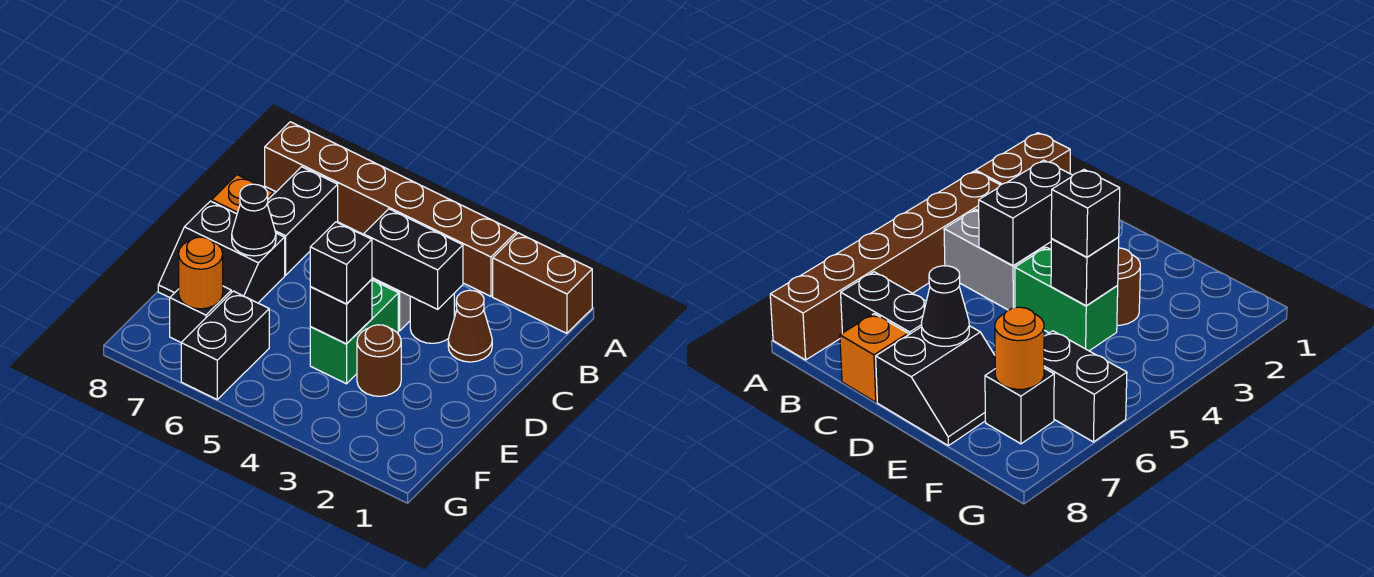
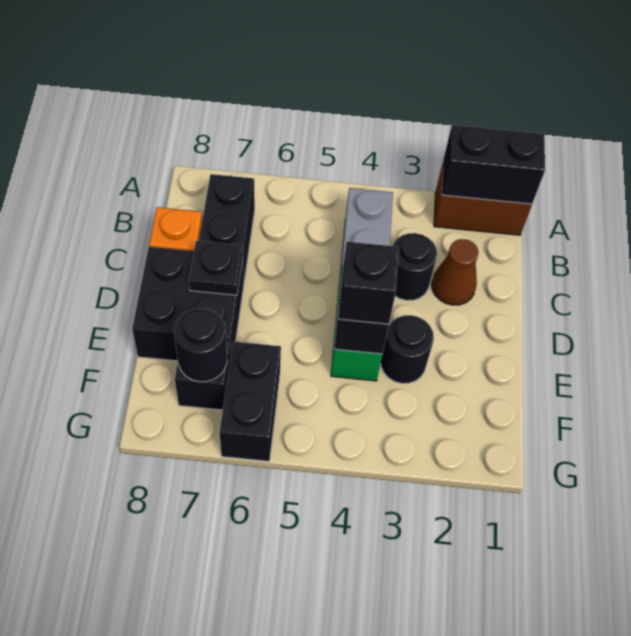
brown 1x6 brick [265,122,516,296] -> none
black 1x2 brick [364,209,463,309] -> black 1x2 brick moved to [442,125,545,204]
black 2x2 slope [158,201,285,303] -> black 2x2 brick [132,247,244,361]
black 1x1 cone [232,184,276,256] -> black 1x1 plate [189,241,243,295]
brown 1x1 round brick [357,325,401,396] -> black 1x1 round brick [381,315,434,384]
orange 1x1 round brick [179,237,223,309] -> black 1x1 round brick [174,308,227,382]

